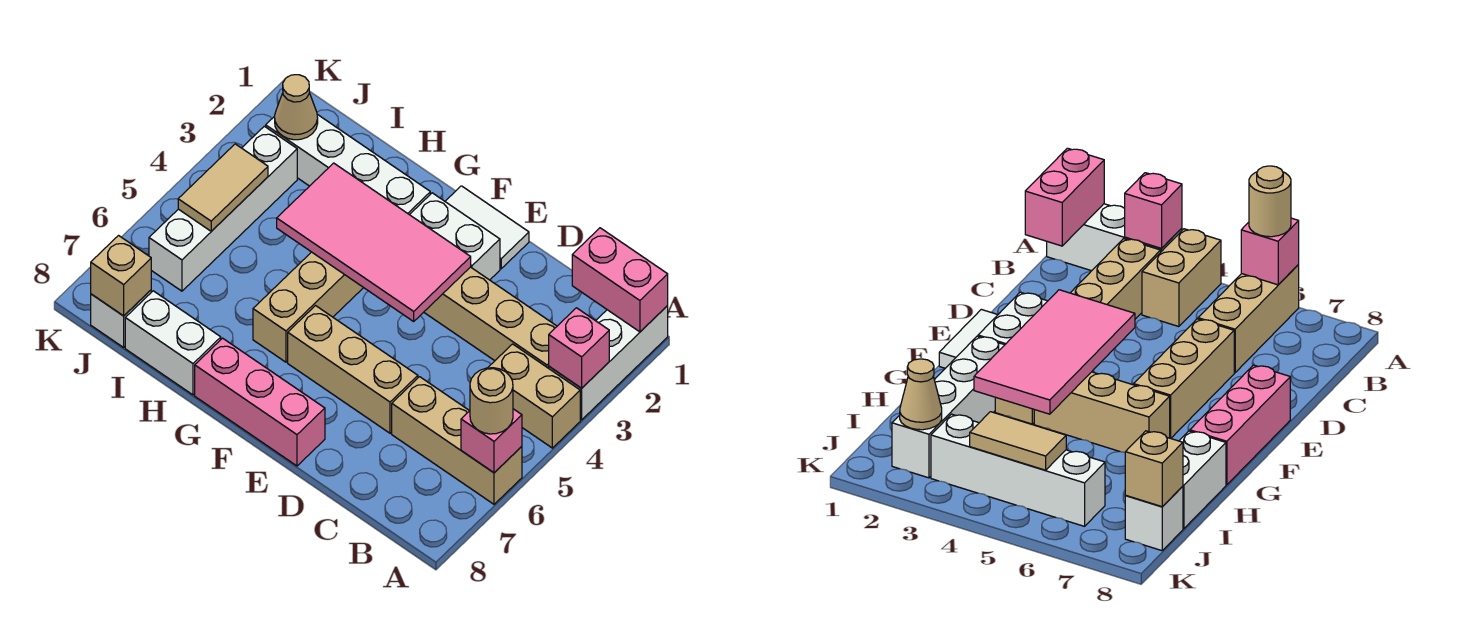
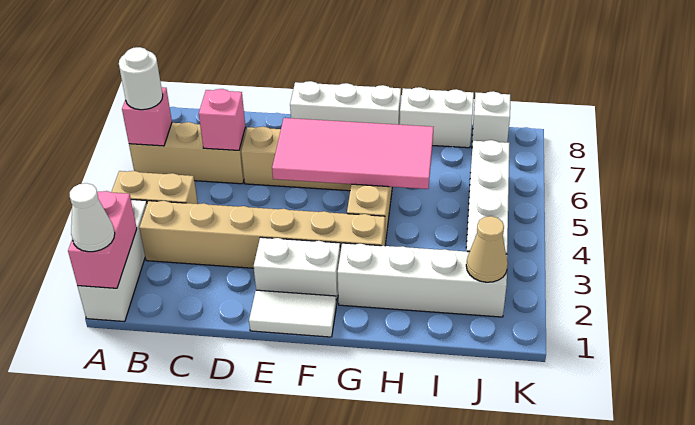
pink 1x2 brick [572,228,668,332] -> pink 1x2 brick turned to [68,191,137,288]
none -> white 1x1 cone [70,183,115,252]
pink 1x1 brick [549,308,609,388] -> pink 1x1 brick moved to [199,89,245,150]
tan 1x1 round brick [470,368,513,434] -> white 1x1 round brick [119,47,163,110]
pink 2x4 tile [277,163,471,321] -> pink 2x4 tile moved to [272,118,433,189]
pink 1x3 brick [195,338,325,466] -> white 1x3 brick [290,81,401,125]
tan 1x2 tile [178,144,268,231] -> none
tan 1x1 brick [91,236,151,316] -> none

